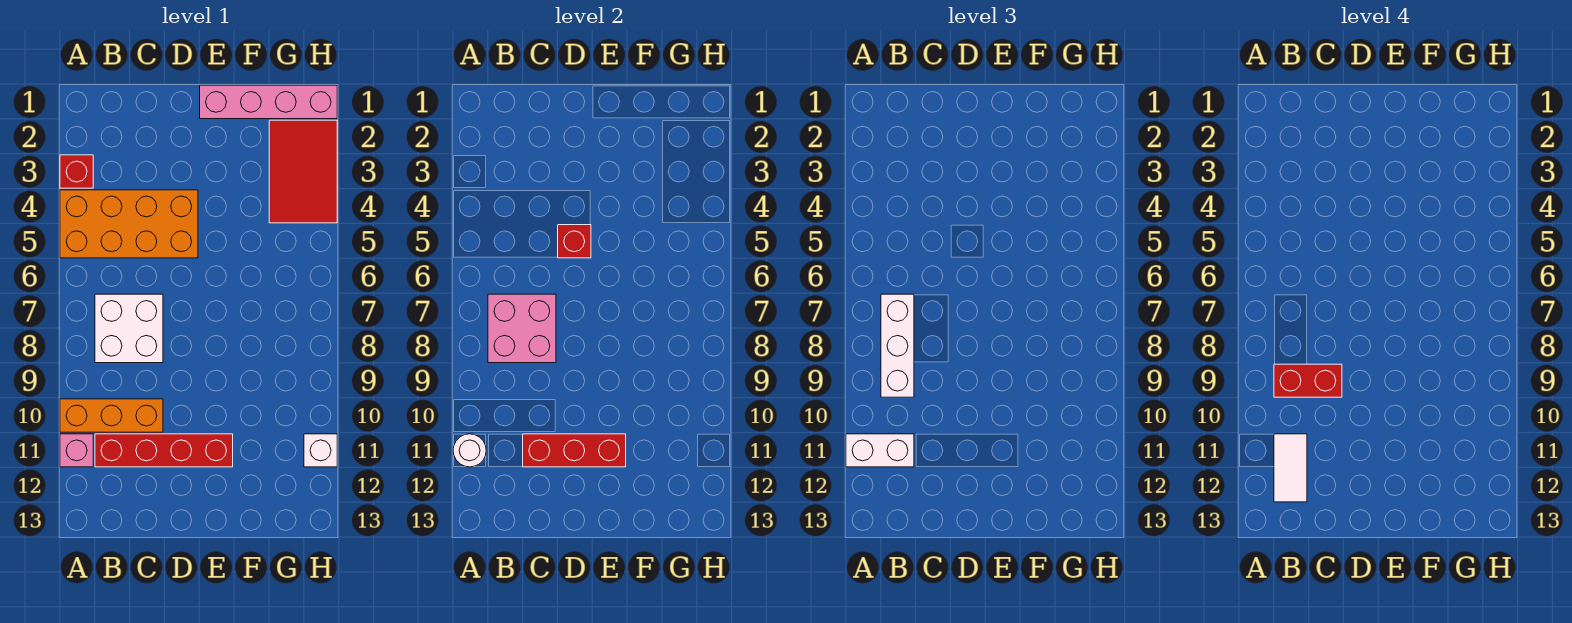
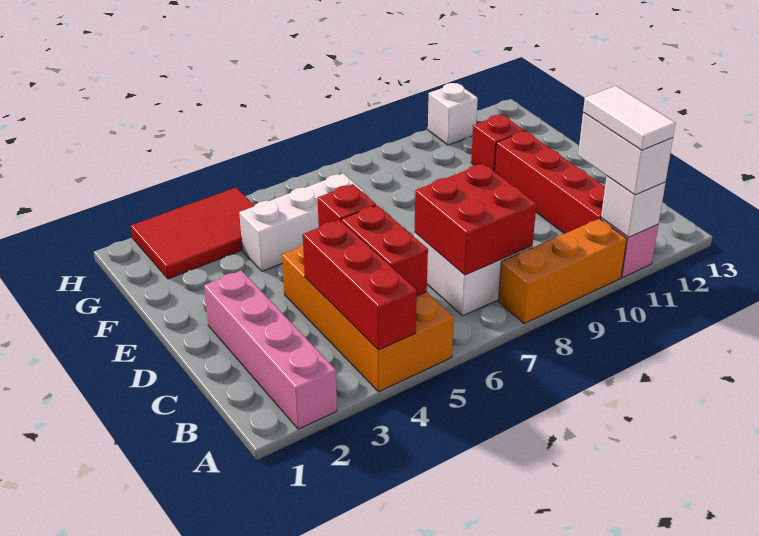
red 1x1 brick [60,155,93,188] -> red 1x1 brick moved to [471,115,524,172]
orange 1x3 brick [60,399,163,432] -> orange 1x3 brick turned to [498,219,627,323]
white 1x1 round brick [453,434,486,467] -> white 1x1 brick [601,176,666,237]
pink 2x2 brick [488,294,556,363] -> red 2x2 brick [415,164,536,275]
white 1x3 brick [881,294,914,397] -> white 1x3 brick moved to [239,173,365,271]
red 1x2 brick [1274,364,1342,397] -> red 1x2 brick moved to [341,205,428,296]
white 1x2 tile [1274,434,1307,502] -> white 1x2 tile turned to [583,86,676,150]
red 1x3 brick [523,434,626,467] -> red 1x3 brick moved to [303,220,417,350]
pink 1x4 brick [200,85,337,119] -> pink 1x4 brick moved to [204,271,337,429]

